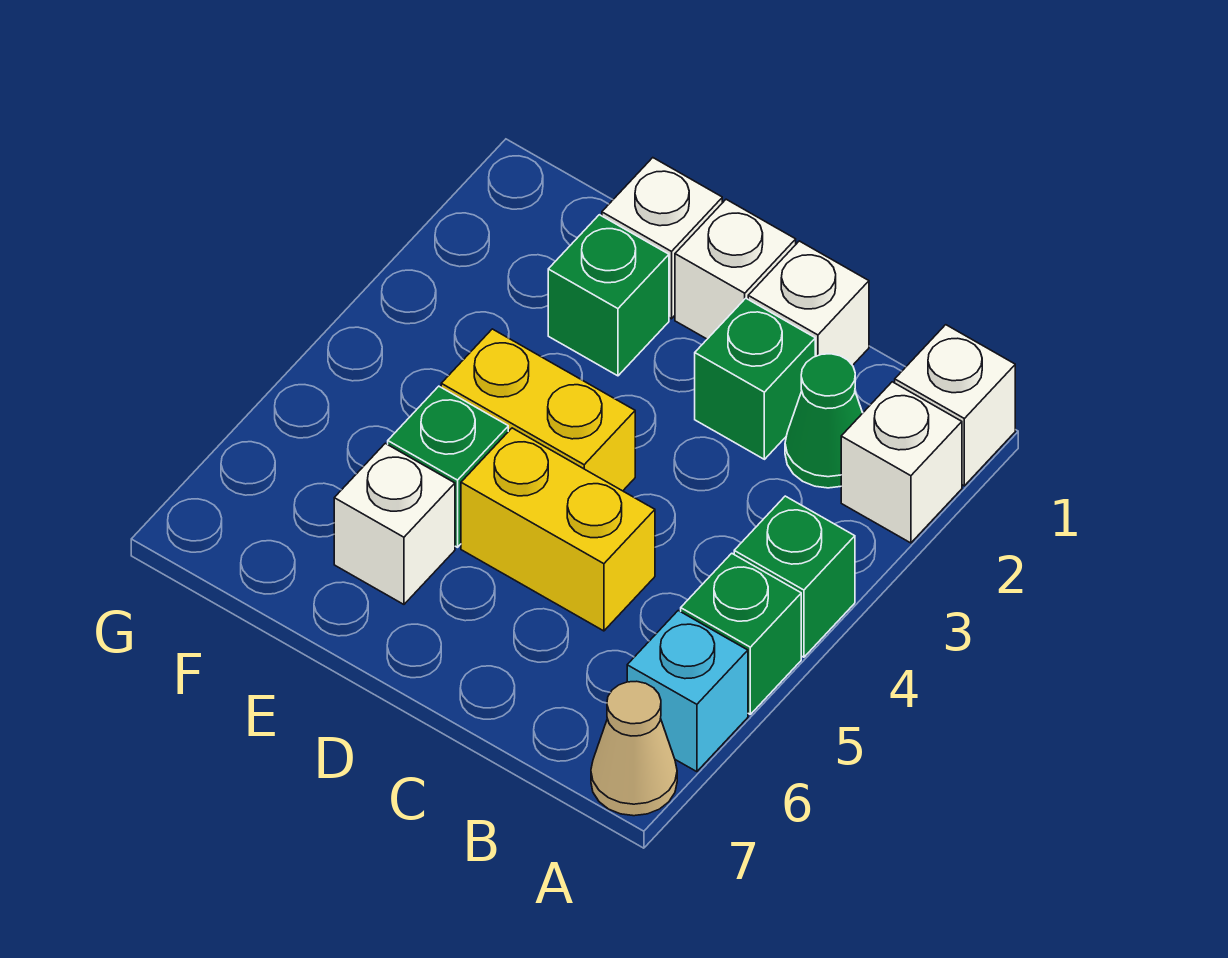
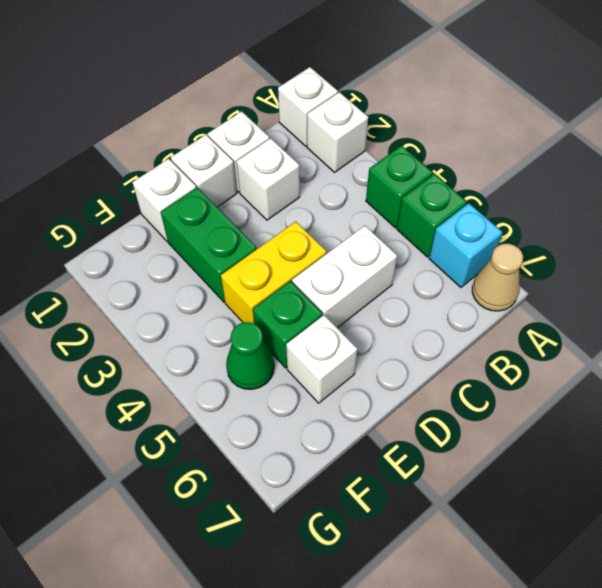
green 1x1 cone [785,354,862,488] -> green 1x1 cone moved to [226,322,274,389]
green 1x1 brick [695,298,815,459] -> white 1x1 brick [236,138,300,220]
yellow 1x2 brick [461,428,655,631] -> white 1x2 brick [292,226,397,328]
green 1x1 brick [548,215,669,376] -> green 1x2 brick [161,187,257,302]

